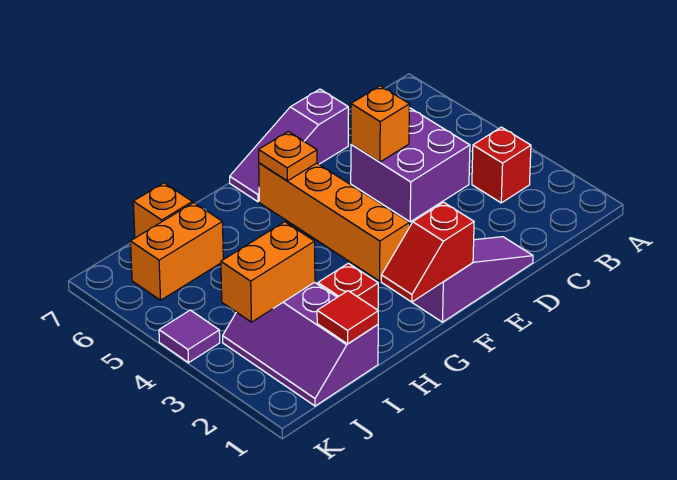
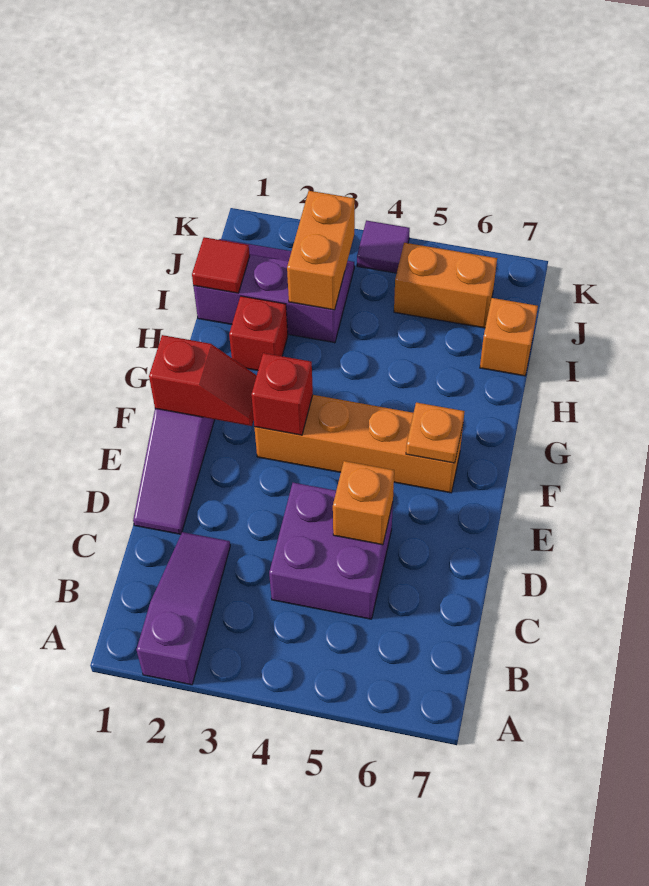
red 1x1 brick [472,127,531,203] -> red 1x1 brick moved to [251,353,313,435]
purple 1x3 slope [230,89,348,202] -> purple 1x3 slope moved to [137,532,230,685]
red 1x2 slope [381,202,474,302] -> red 1x2 slope turned to [149,335,257,426]
orange 1x2 brick [131,203,223,300] -> orange 1x2 brick turned to [394,243,497,328]

